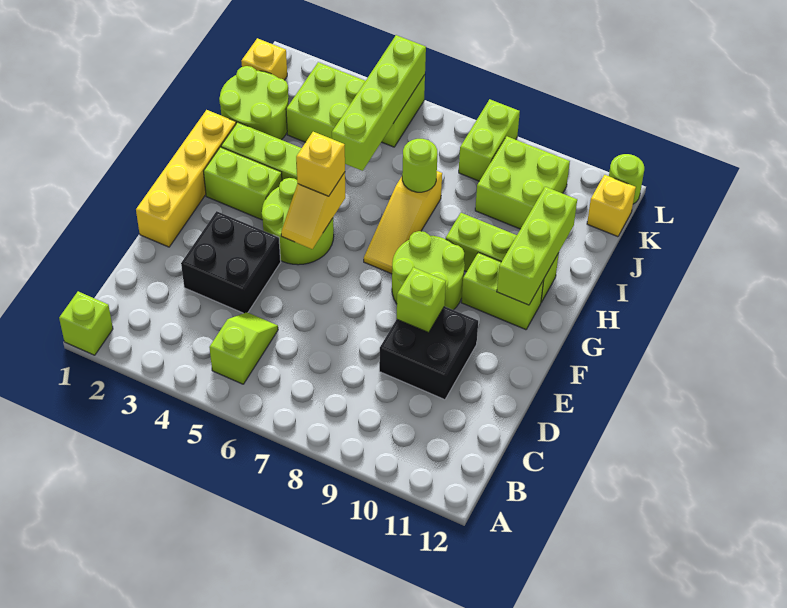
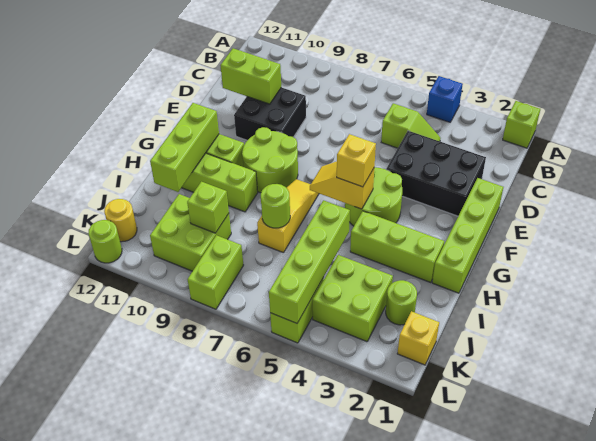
none -> blue 1x1 brick [427,76,463,122]
lime 1x2 slope [209,312,278,384] -> lime 1x2 slope turned to [381,103,440,148]
black 2x2 brick [181,211,281,313] -> black 2x3 brick [386,131,486,216]
yellow 1x4 brick [136,110,236,247] -> lime 1x4 brick [432,178,503,293]
lime 1x1 brick [397,267,446,333] -> lime 1x1 brick moved to [187,182,229,233]
yellow 1x2 slope [281,172,345,249] -> yellow 1x2 slope turned to [310,161,374,209]
lime 1x2 brick [204,147,282,220] -> lime 1x2 brick moved to [220,48,281,104]
lime 2x2 round brick [219,66,289,140] -> lime 1x1 round brick [386,280,417,325]
yellow 1x1 brick [587,175,636,237] -> yellow 1x1 round brick [104,199,137,242]

